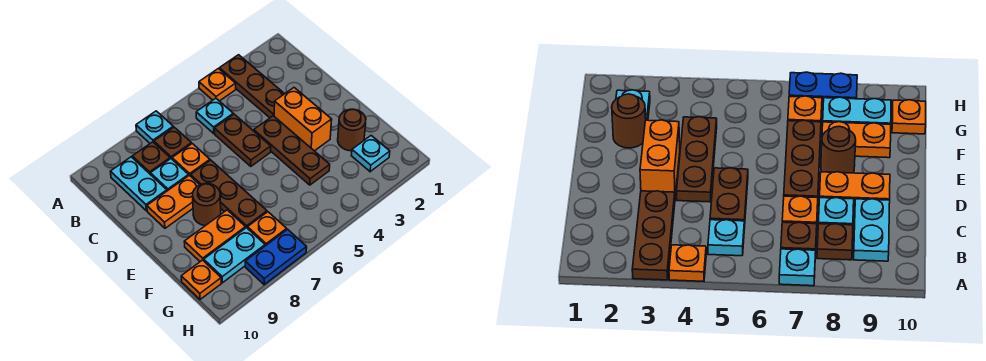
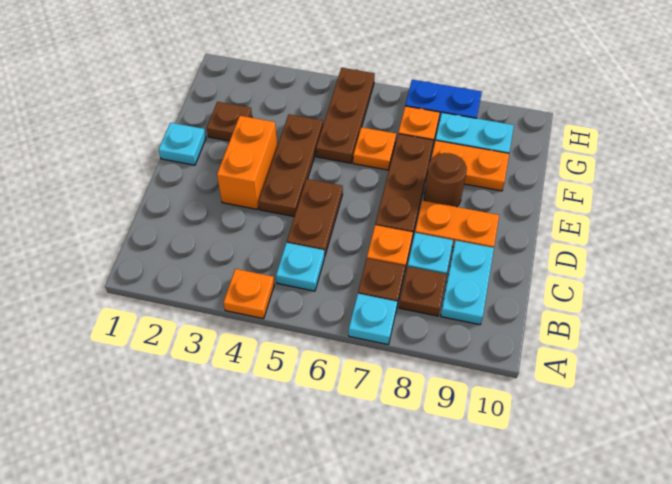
brown 1x3 plate [219,55,284,118] -> brown 1x3 plate moved to [316,68,375,163]
brown 1x1 round brick [338,109,366,151] -> brown 1x1 plate [207,102,252,141]
cyan 1x1 plate [352,136,390,172] -> cyan 1x1 plate moved to [159,123,206,165]
orange 1x1 plate [181,260,221,299] -> orange 1x1 plate moved to [353,127,396,170]

